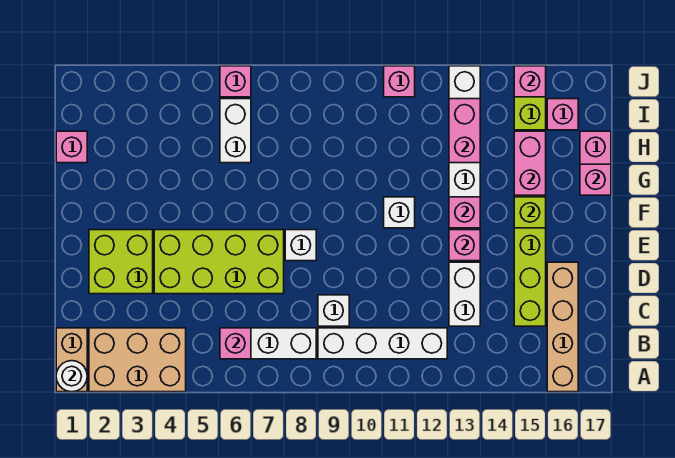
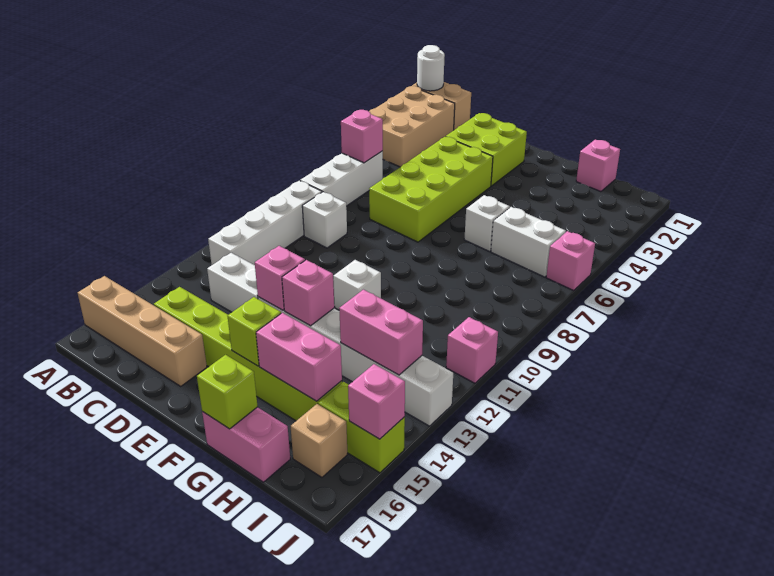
white 1x1 brick [285,230,316,261] -> white 1x1 brick moved to [464,195,510,252]
pink 1x1 brick [580,164,611,195] -> lime 1x1 brick [197,355,258,429]
pink 1x1 brick [547,99,578,130] -> tan 1x1 brick [291,404,348,477]

